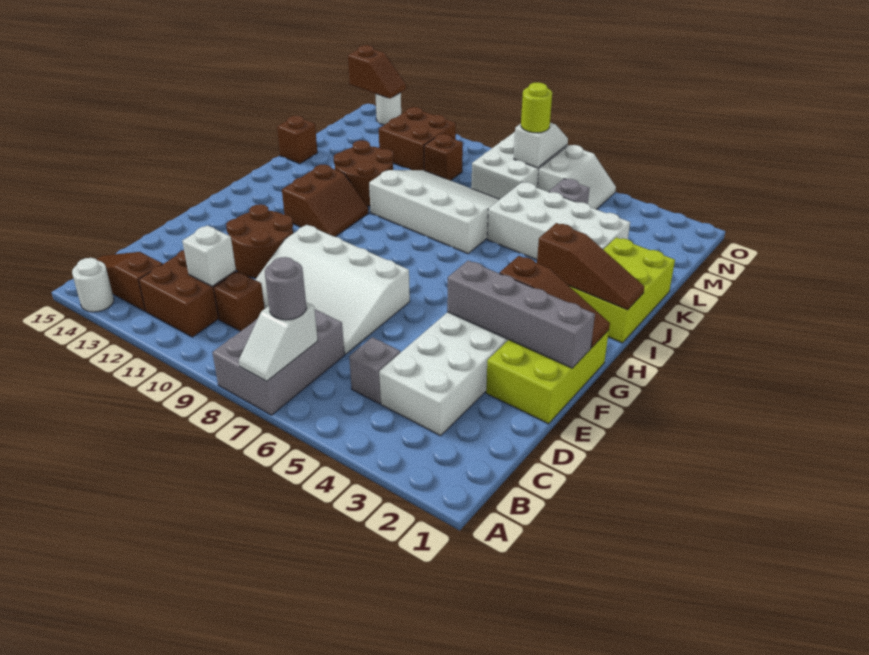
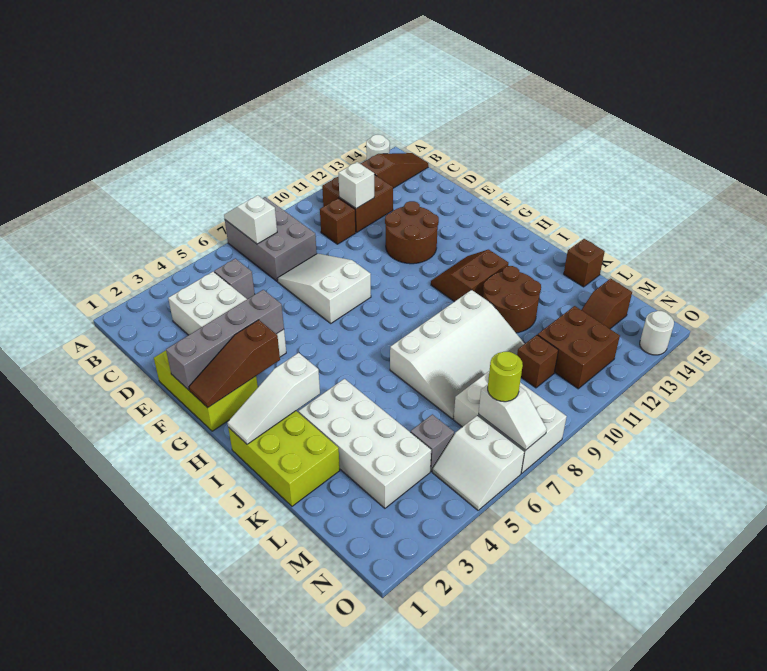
grey 1x1 round brick [265,257,307,320] -> none
white 3x4 slope [255,225,410,354] -> white 2x3 slope [277,254,371,323]
brown 2x2 slope [282,164,369,237] -> brown 2x2 slope turned to [431,250,508,302]
brown 1x3 slope [537,223,644,310] -> white 1x3 slope [228,353,320,444]
white 2x4 brick [487,182,630,260] -> white 2x4 brick turned to [298,379,431,508]
brown 1x2 slope [348,45,406,99] -> brown 1x2 slope moved to [582,279,632,329]

